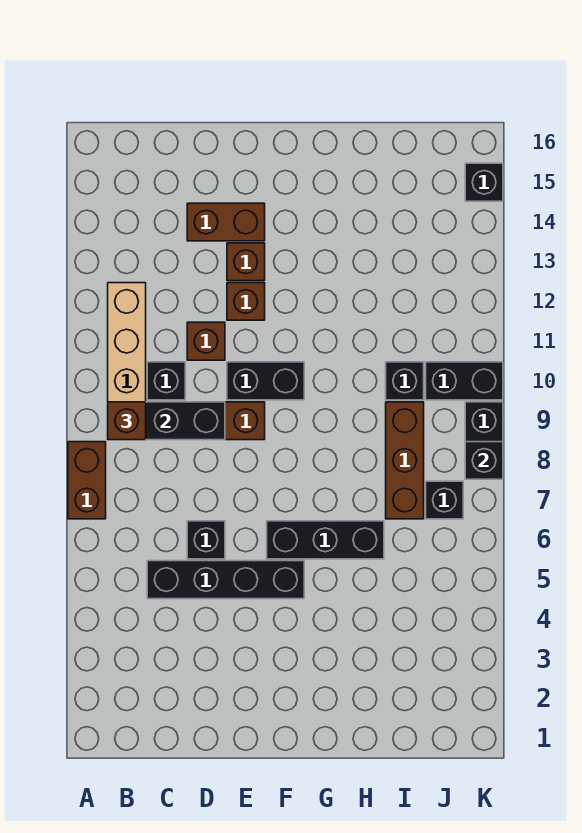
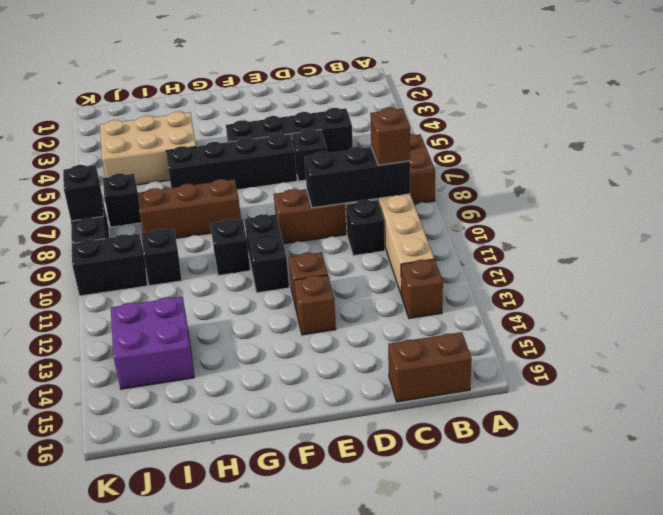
brown 1x1 brick [187,322,225,360] -> brown 1x1 brick moved to [401,259,443,318]
brown 1x2 brick [187,203,265,241] -> brown 1x2 brick moved to [388,332,472,402]
black 1x2 brick [227,362,304,400] -> black 1x2 brick turned to [244,214,289,293]
black 1x3 brick [267,521,384,559] -> black 1x4 brick [166,133,297,190]
none -> tan 2x3 brick [100,112,196,185]
brown 1x3 brick [386,402,424,519] -> brown 1x3 brick turned to [138,179,241,238]
none -> purple 2x2 brick [111,297,194,389]
black 1x1 brick [465,163,503,201] -> black 1x1 brick moved to [210,219,250,276]

